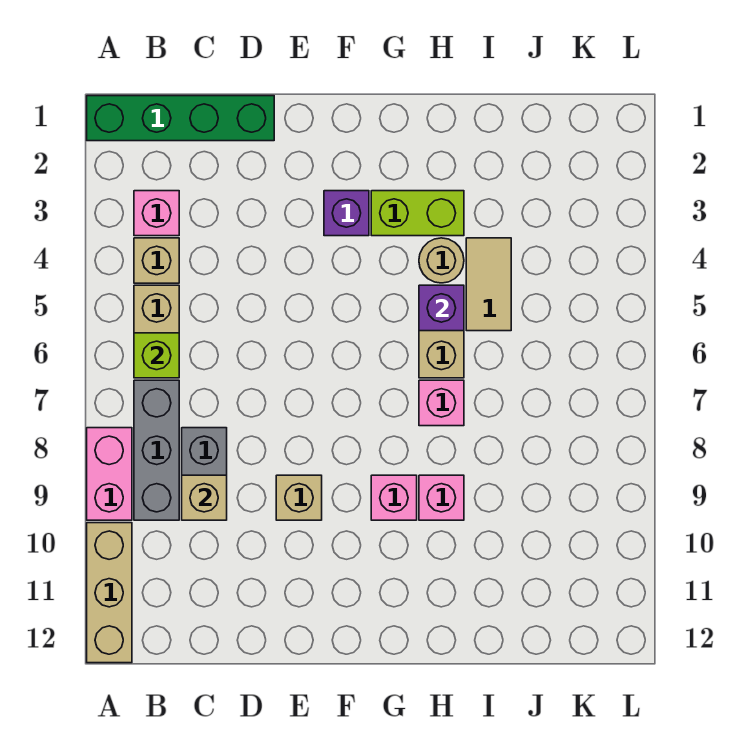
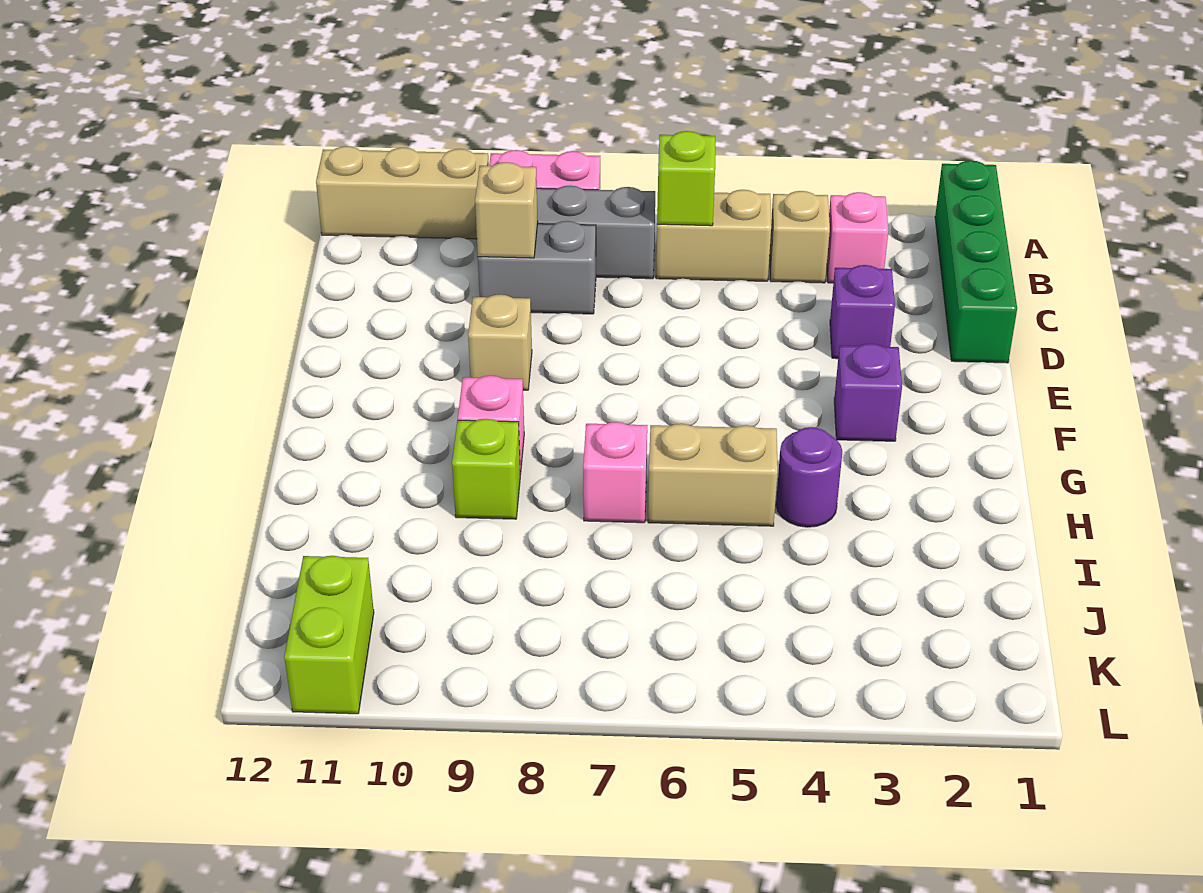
lime 1x2 brick [371,191,464,236] -> lime 1x2 brick moved to [284,556,374,714]
tan 1x1 round brick [419,238,464,283] -> purple 1x1 round brick [776,427,842,527]
purple 1x1 brick [419,285,464,331] -> purple 1x1 brick moved to [830,265,895,359]
pink 1x1 brick [419,475,464,520] -> lime 1x1 brick [452,419,520,519]
tan 1x2 tile [466,238,511,331] -> none

